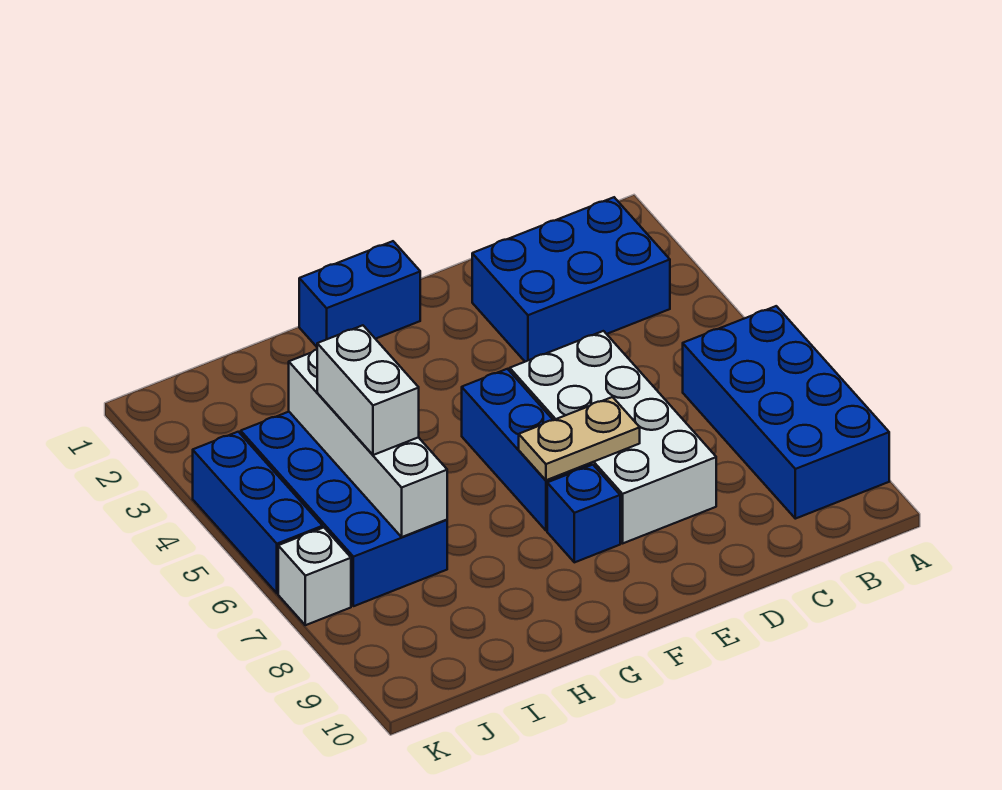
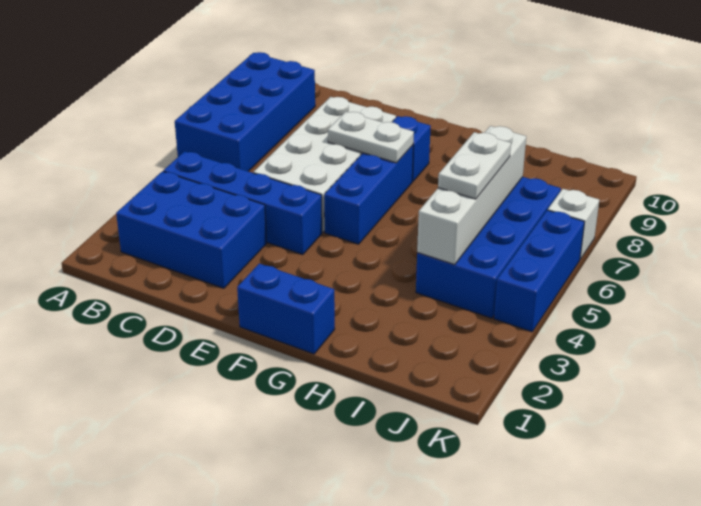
none -> blue 1x4 brick [163,151,322,255]
tan 1x2 plate [519,397,640,480] -> white 1x2 plate [328,112,414,163]
white 1x2 brick [317,325,419,455] -> white 1x2 plate [438,132,511,199]

